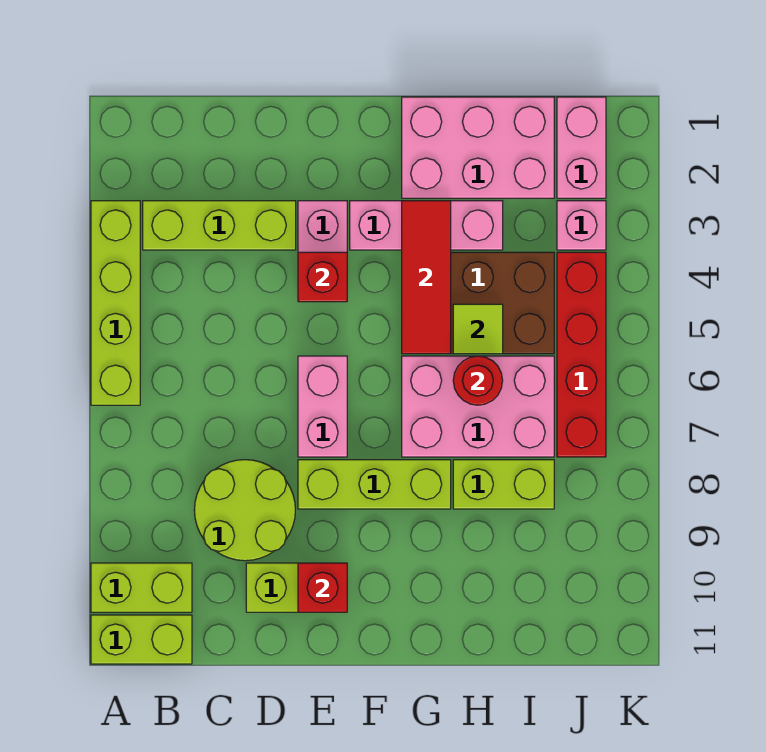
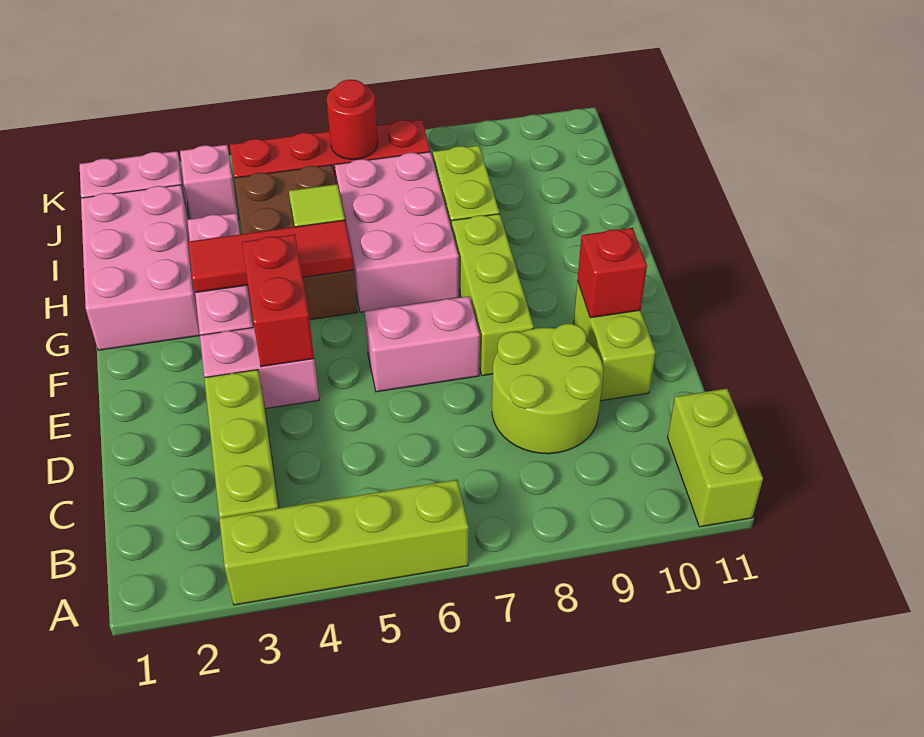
lime 1x2 brick [91,563,192,612] -> none
red 1x1 brick [298,252,347,302] -> red 1x2 brick [242,235,314,367]
red 1x1 round brick [453,356,503,405] -> red 1x1 round brick moved to [327,80,378,159]

